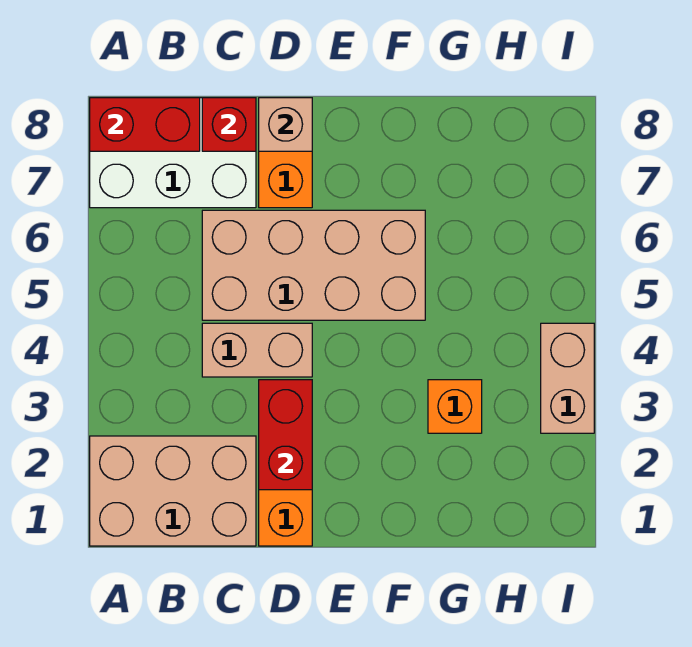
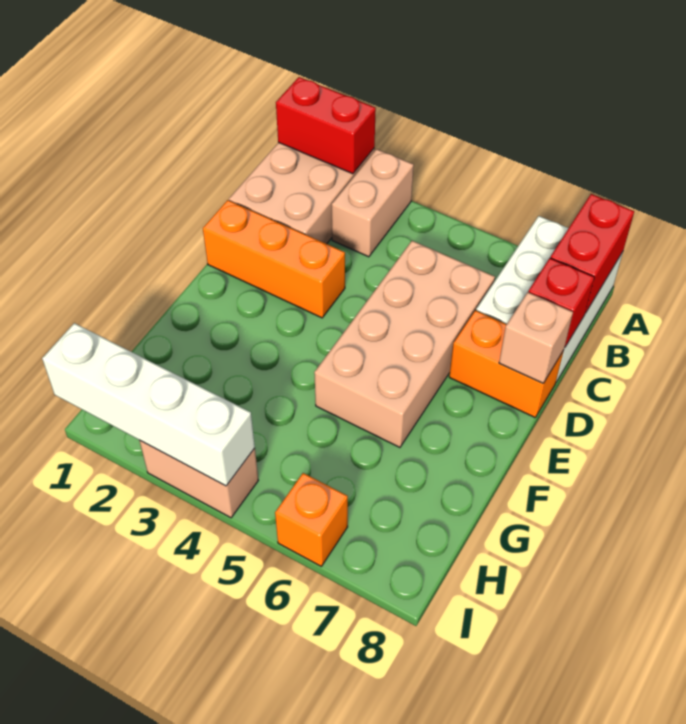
tan 1x2 brick [202,323,312,377] -> tan 1x2 brick moved to [332,149,414,257]
red 1x2 brick [259,380,312,490] -> red 1x2 brick moved to [276,77,376,174]
orange 1x1 brick [428,380,482,433] -> orange 1x1 brick moved to [275,473,348,566]
none -> white 1x4 brick [42,323,255,486]

